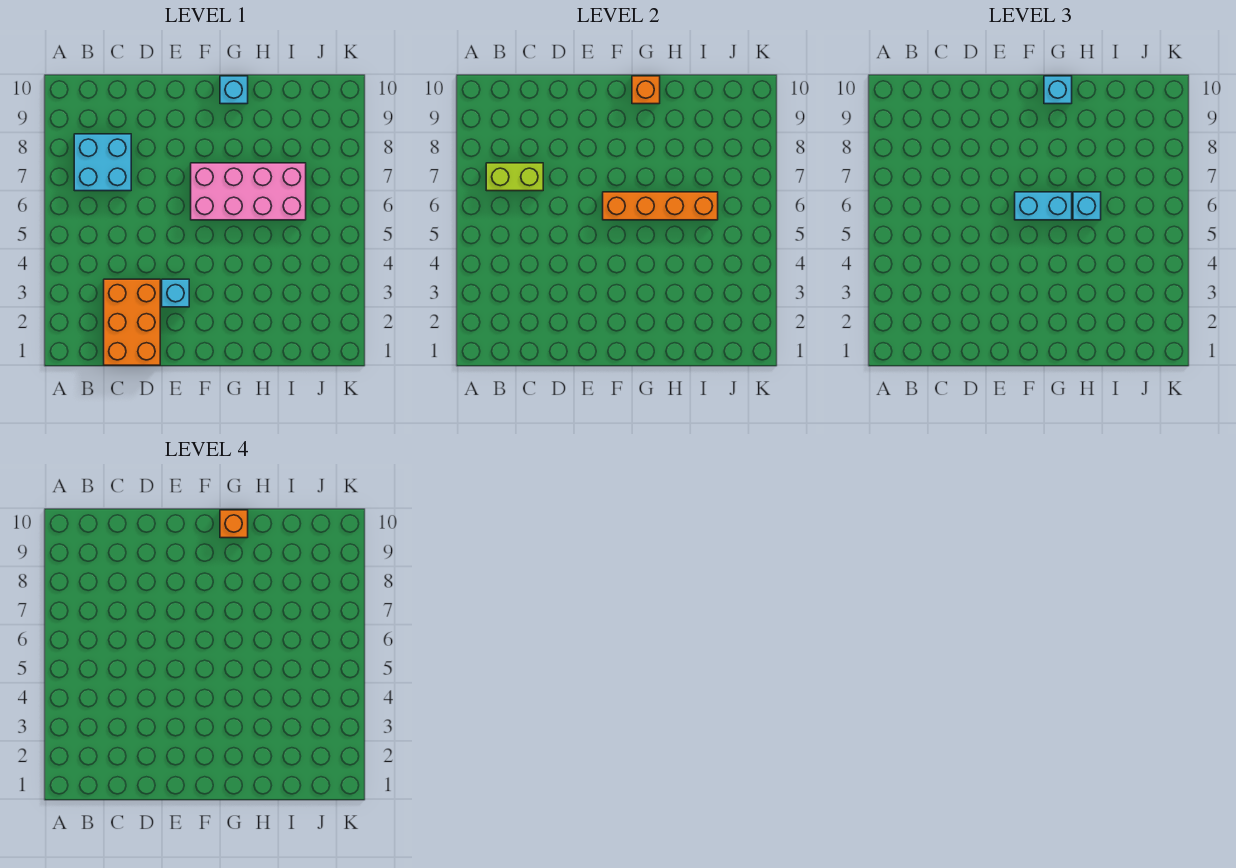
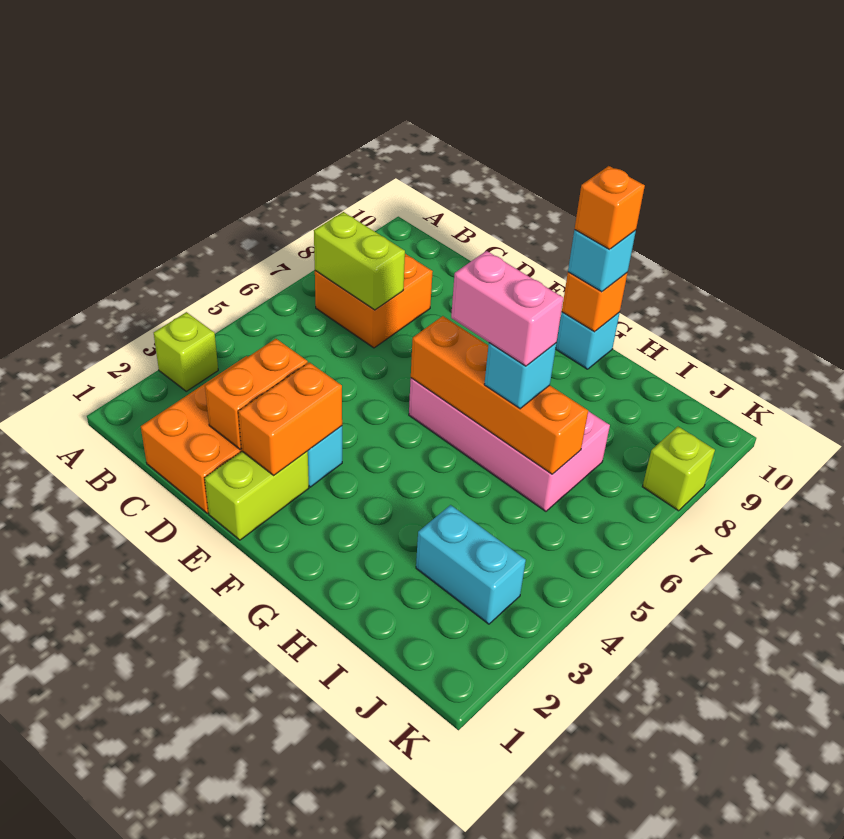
none -> lime 1x1 brick [154,312,218,391]
cyan 2x2 brick [74,134,131,191] -> orange 2x2 brick [315,254,433,348]
none -> orange 1x2 brick [205,339,308,449]
none -> lime 1x2 brick [205,451,309,540]
none -> orange 1x2 brick [238,362,342,475]
cyan 1x2 brick [1015,192,1072,220] -> cyan 1x2 brick moved to [416,505,526,624]
none -> pink 1x2 brick [451,251,563,366]
none -> lime 1x1 brick [642,427,715,511]

